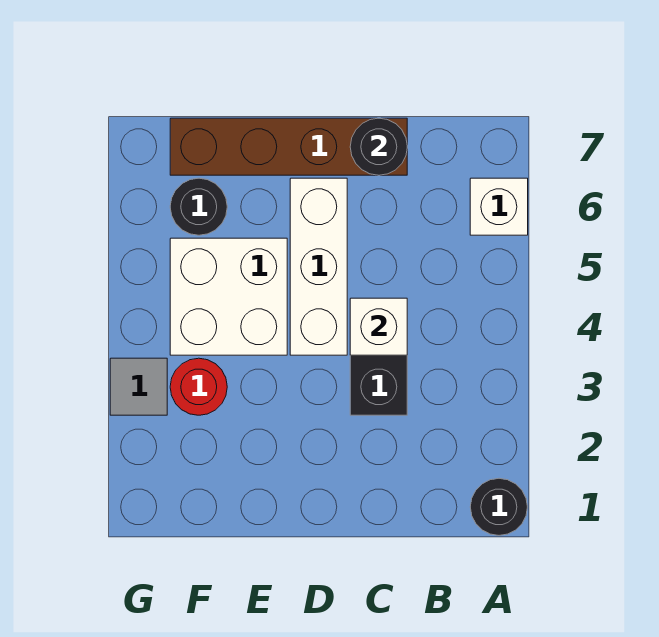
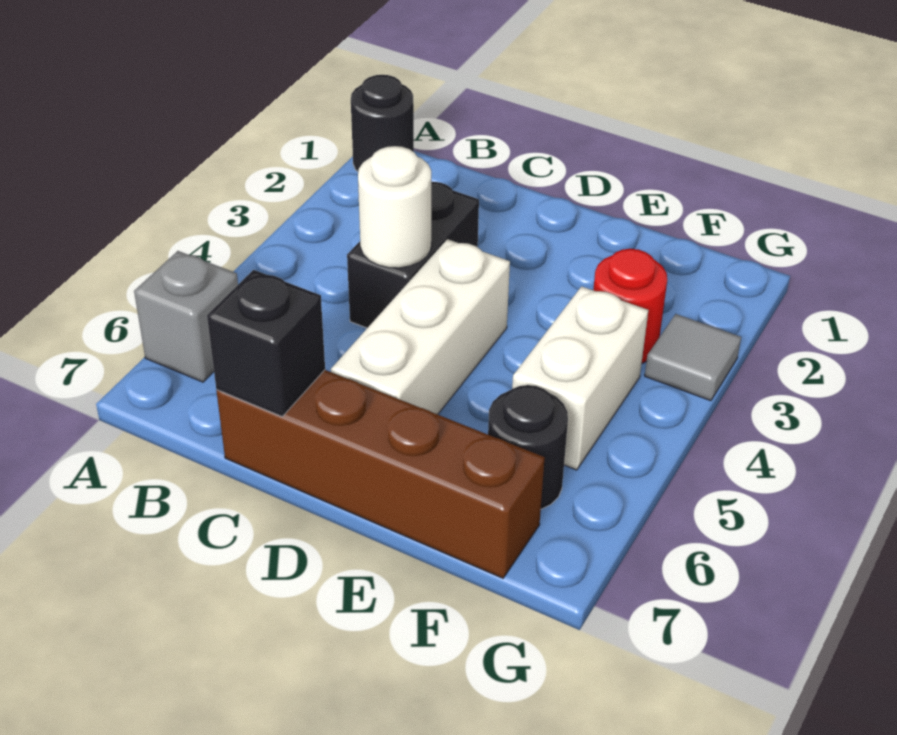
white 1x1 brick [470,178,528,235] -> grey 1x1 brick [134,251,238,382]
white 1x1 brick [350,298,407,355] -> white 1x1 round brick [358,146,431,268]
black 1x1 round brick [350,118,407,175] -> black 1x1 brick [207,270,325,416]
white 2x2 brick [170,238,287,355] -> white 1x2 brick [512,286,648,470]

